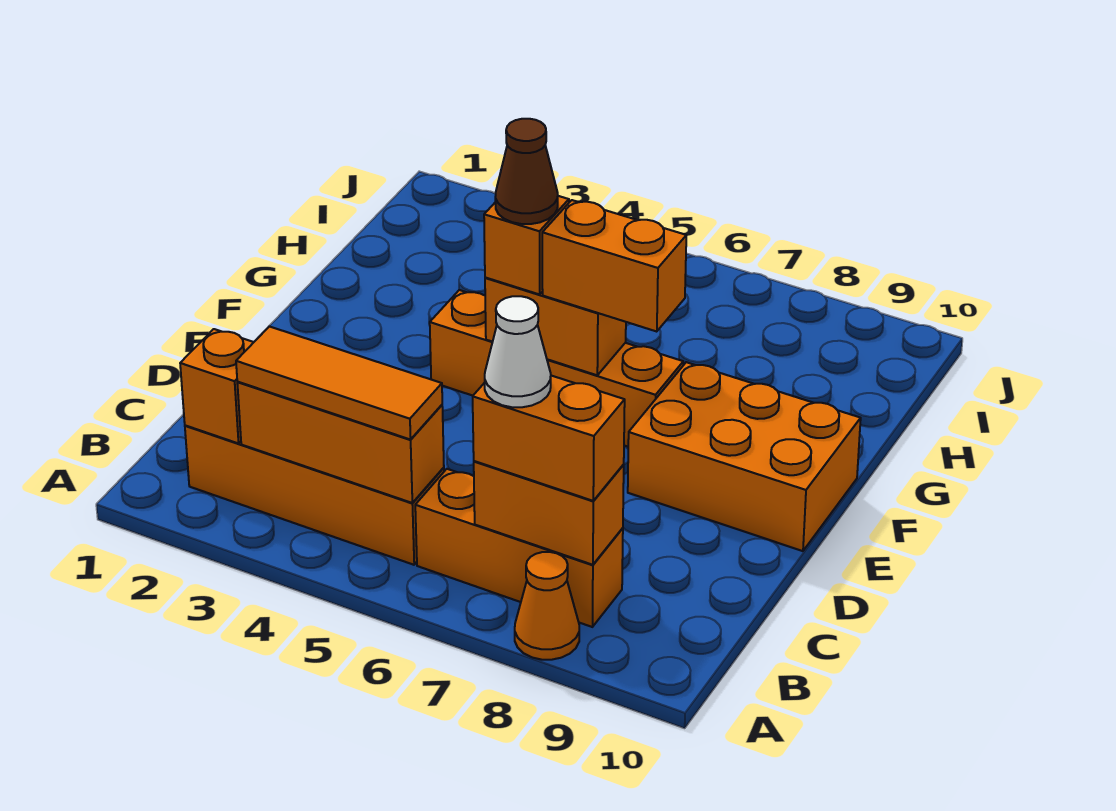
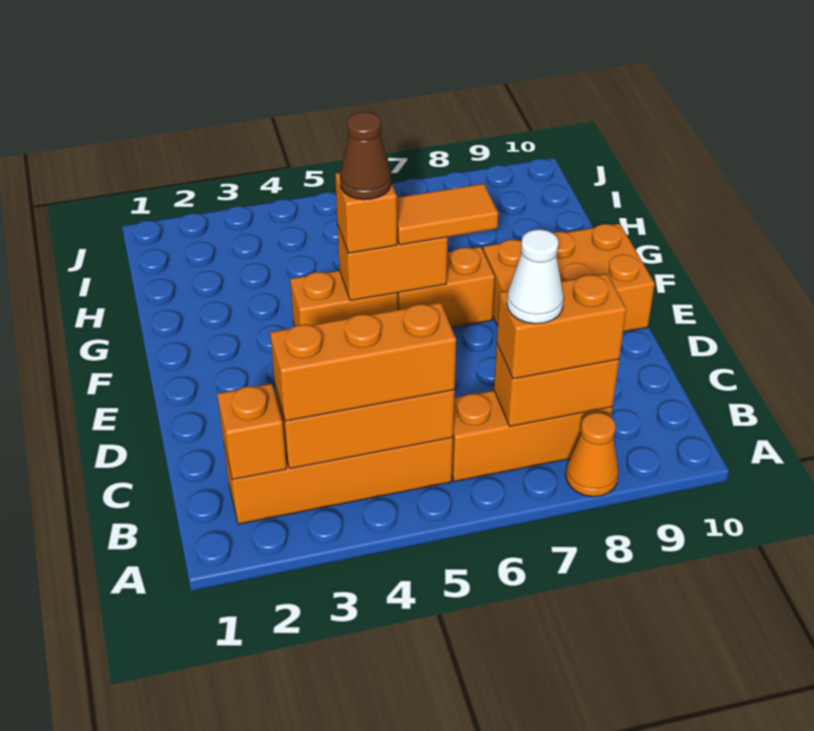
orange 1x3 tile [236,327,442,440] -> orange 1x3 brick [270,302,456,421]
orange 1x2 brick [542,200,686,331] -> orange 1x2 tile [397,184,498,245]

